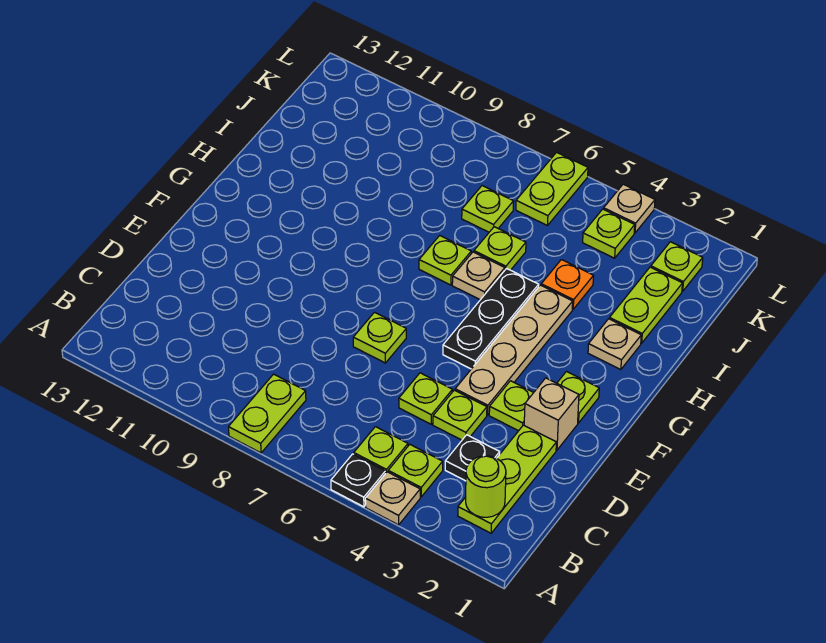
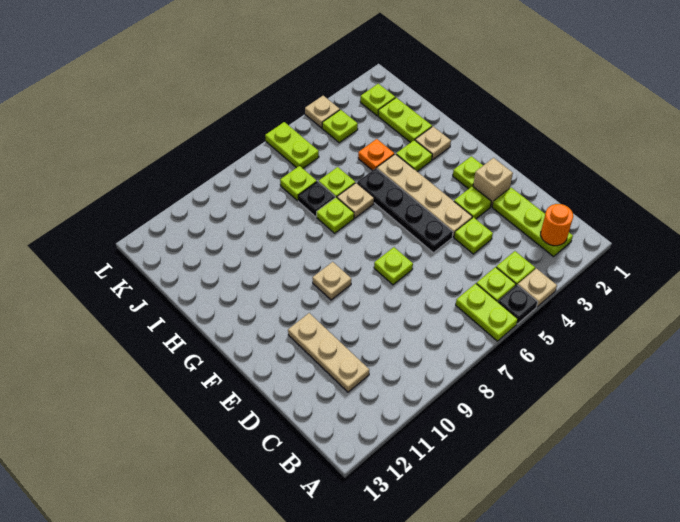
lime 1x2 plate [229,374,306,453] -> lime 1x2 plate moved to [456,283,518,341]
lime 1x1 round brick [466,456,506,517] -> orange 1x1 round brick [541,204,573,246]
black 1x1 plate [445,435,500,481] -> black 1x1 plate moved to [298,181,335,217]
none -> tan 1x3 plate [288,313,369,392]
lime 1x1 plate [399,373,452,424] -> lime 1x1 plate moved to [396,140,432,172]
black 1x3 plate [443,269,539,369] -> black 1x4 plate [357,168,453,253]
none -> tan 1x1 plate [312,262,351,300]

